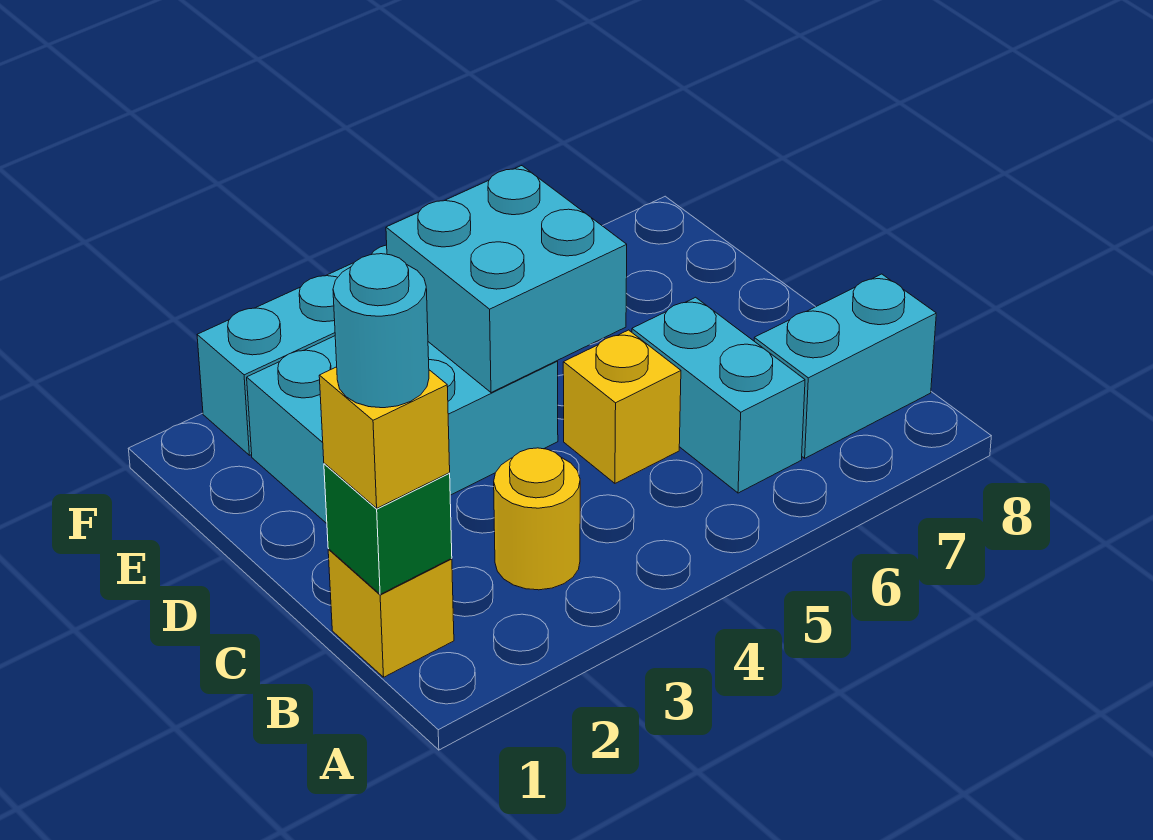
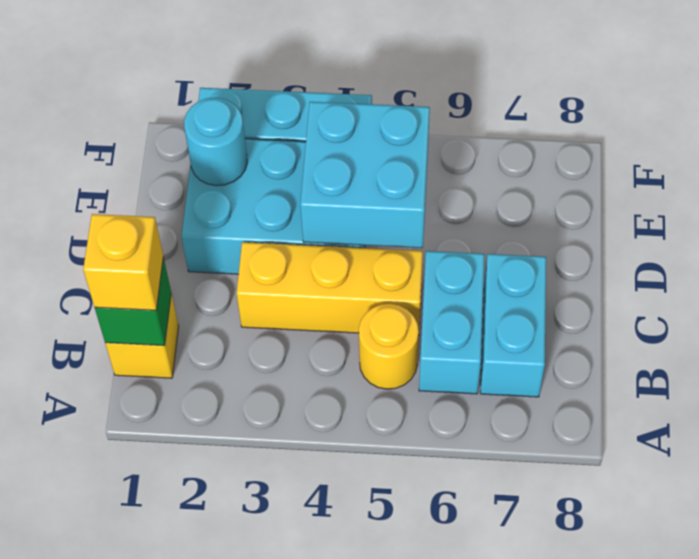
cyan 1x1 round brick [333,254,429,408] -> cyan 1x1 round brick moved to [184,98,247,186]
yellow 1x1 round brick [494,448,580,590] -> yellow 1x1 round brick moved to [359,304,419,389]
cyan 1x2 brick [754,274,936,458] -> cyan 1x2 brick turned to [480,254,546,397]
yellow 1x1 brick [563,330,681,483] -> yellow 1x3 brick [237,242,423,333]

